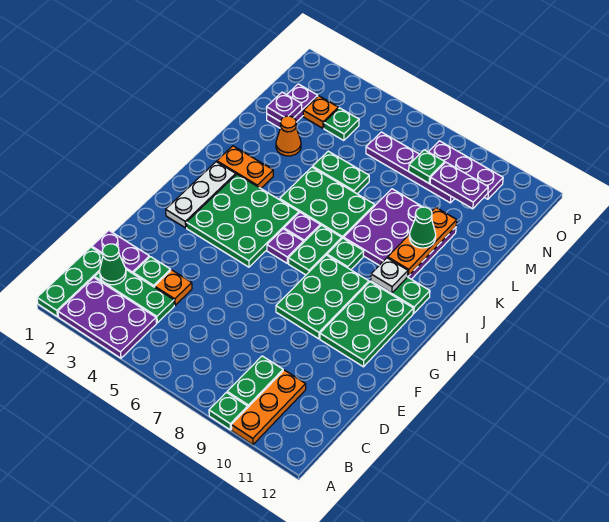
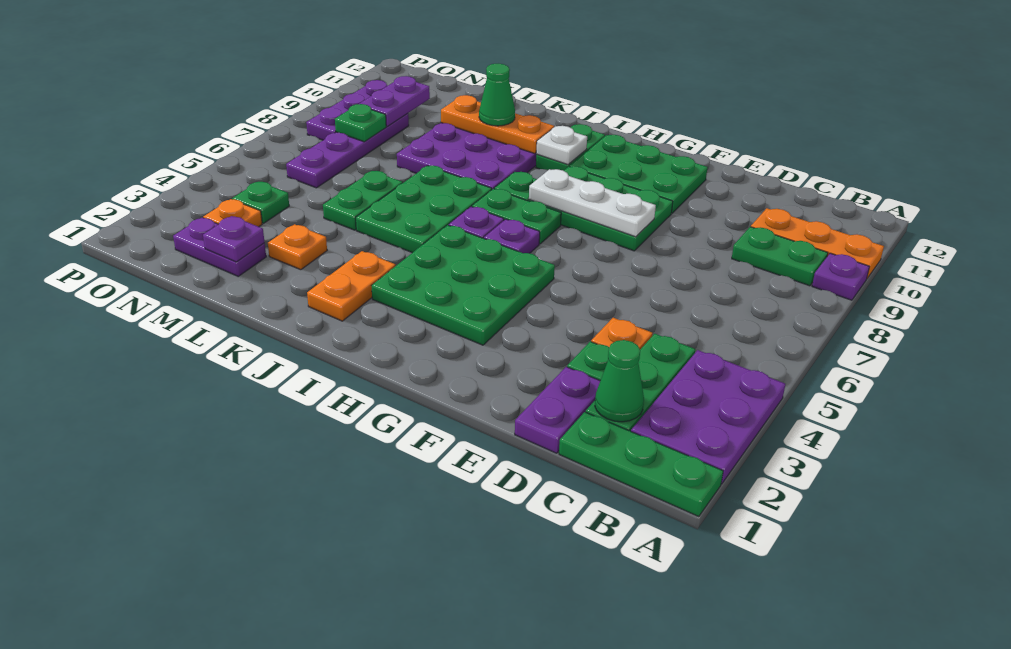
green 1x1 plate [209,392,248,430] -> purple 1x1 plate [812,253,869,300]
white 1x3 plate [166,162,236,228] -> white 1x3 plate moved to [529,169,656,237]
orange 1x1 cone [276,116,301,156] -> orange 1x1 plate [268,224,327,270]

